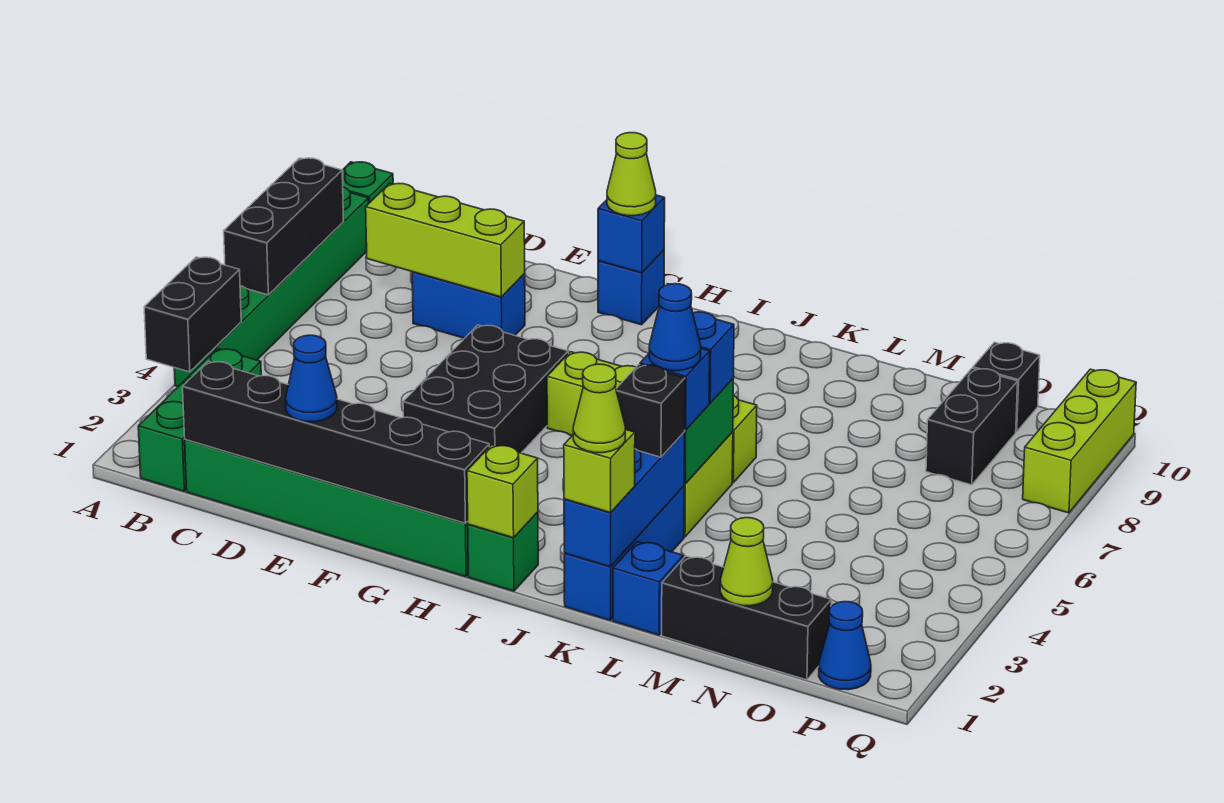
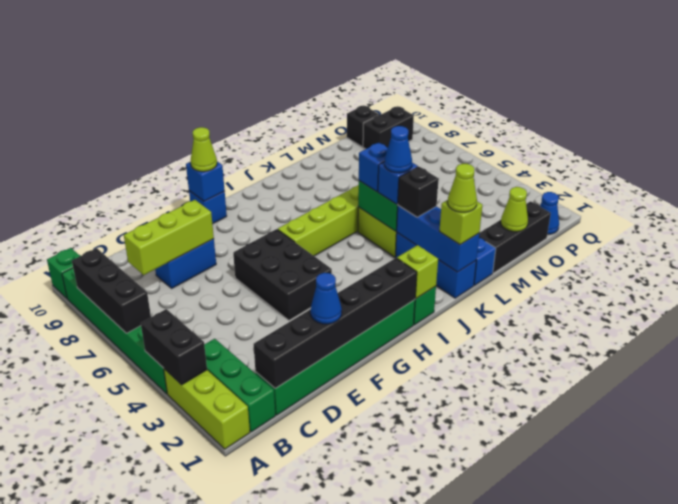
black 1x2 brick [926,368,1018,485] -> black 1x2 brick turned to [363,106,414,149]
lime 1x3 brick [1023,369,1136,513] -> lime 1x3 brick moved to [164,369,250,449]

